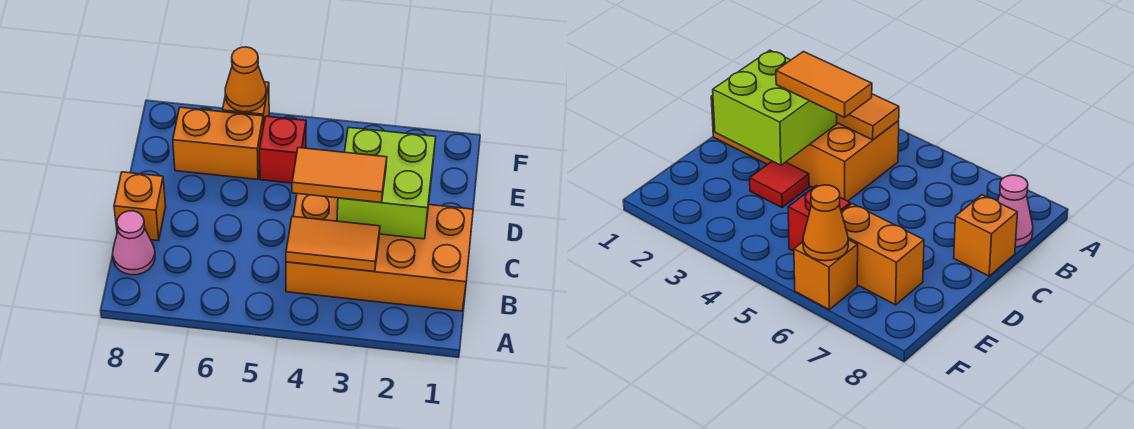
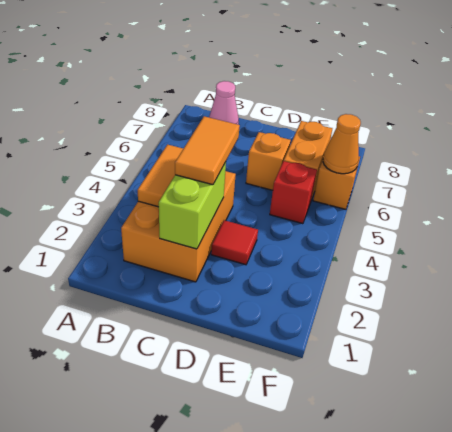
orange 2x4 brick [286,194,473,311] -> orange 2x3 brick [121,171,236,282]
lime 2x2 brick [337,127,436,239] -> lime 1x2 brick [159,162,226,249]
orange 1x1 brick [114,172,166,241] -> orange 1x1 brick moved to [246,132,291,190]

